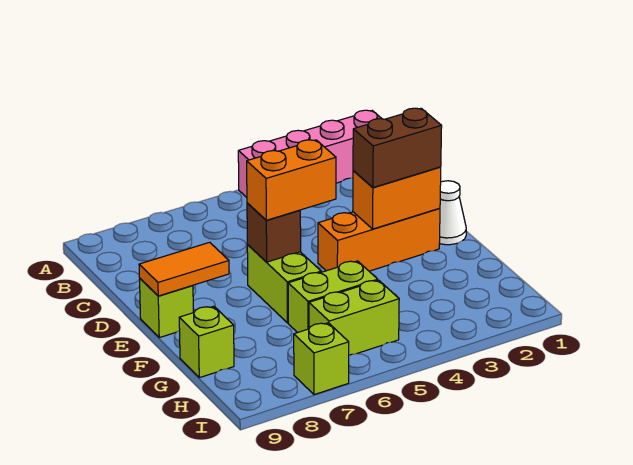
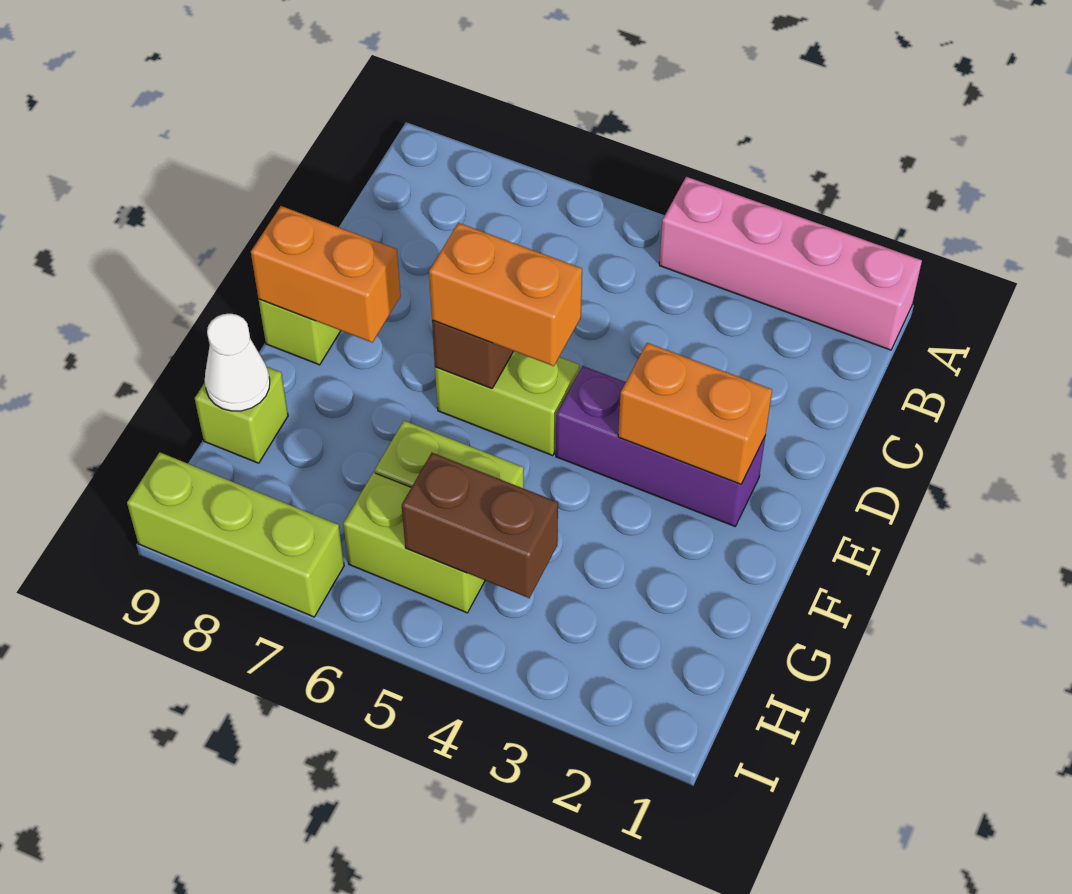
white 1x1 cone [439,181,466,245] -> white 1x1 cone moved to [205,314,270,411]
orange 1x3 brick [318,208,440,271] -> purple 1x3 brick [556,366,765,526]
brown 1x2 brick [353,108,442,187] -> brown 1x2 brick moved to [402,453,558,598]
lime 1x2 brick [247,245,321,323] -> lime 1x2 brick turned to [435,351,580,456]
orange 1x2 tile [139,242,229,296] -> orange 1x2 brick [251,206,401,342]
lime 1x1 brick [294,323,349,395] -> lime 1x3 brick [127,452,344,617]

